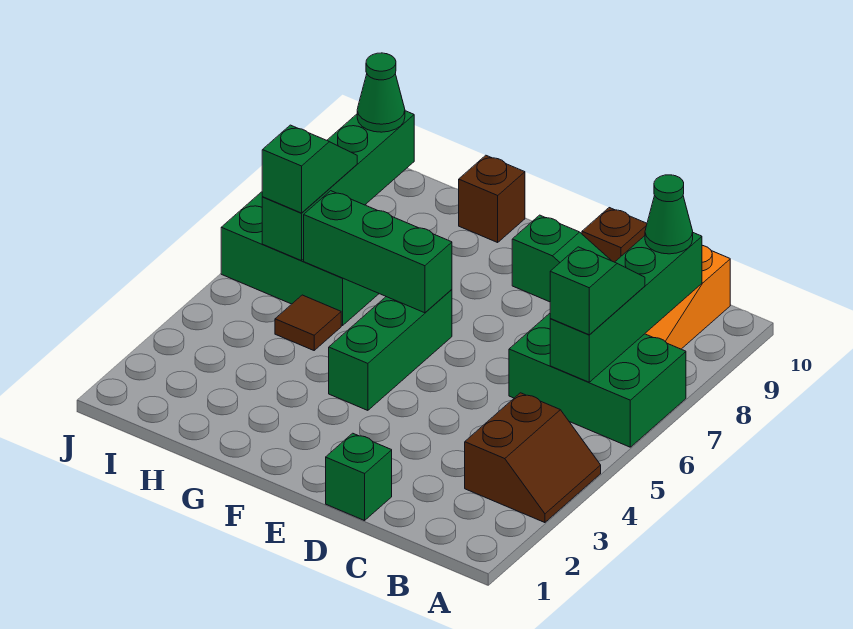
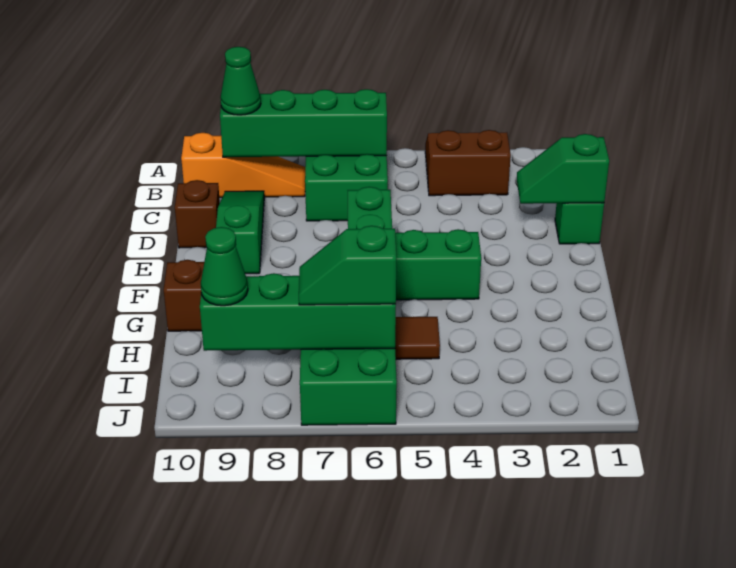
green 1x2 slope [550,247,645,335] -> green 1x2 slope moved to [517,134,609,204]

